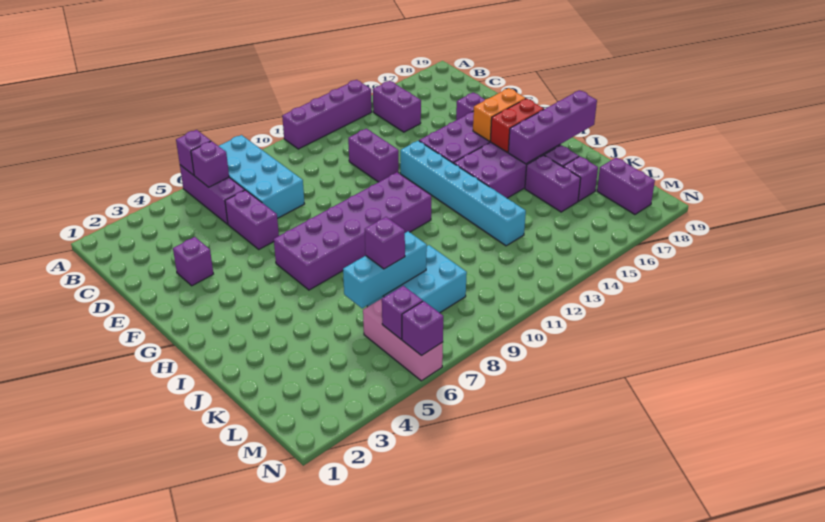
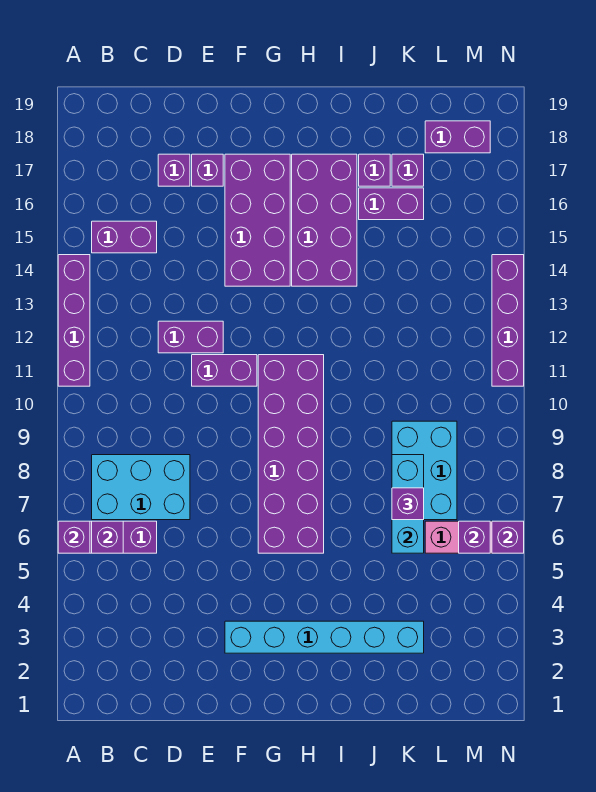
cyan 2x4 brick [219,135,304,218] -> cyan 2x3 brick [92,455,190,520]
purple 1x2 brick [225,190,279,249] -> purple 1x2 brick moved to [192,355,257,386]
purple 1x1 brick [173,237,213,286] -> purple 1x1 brick moved to [158,154,190,186]
cyan 1x6 brick [400,141,526,246] -> cyan 1x6 brick moved to [225,621,424,653]
orange 1x2 brick [473,88,526,141] -> none
red 1x2 brick [490,99,544,152] -> none
purple 1x4 brick [508,90,597,164] -> purple 1x4 brick moved to [492,255,524,386]

